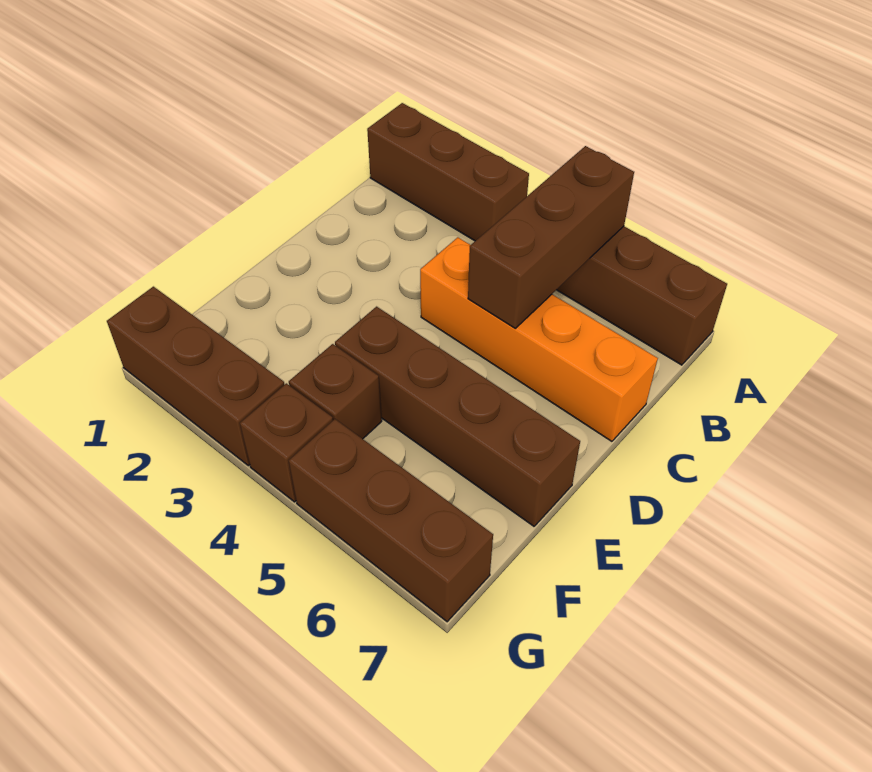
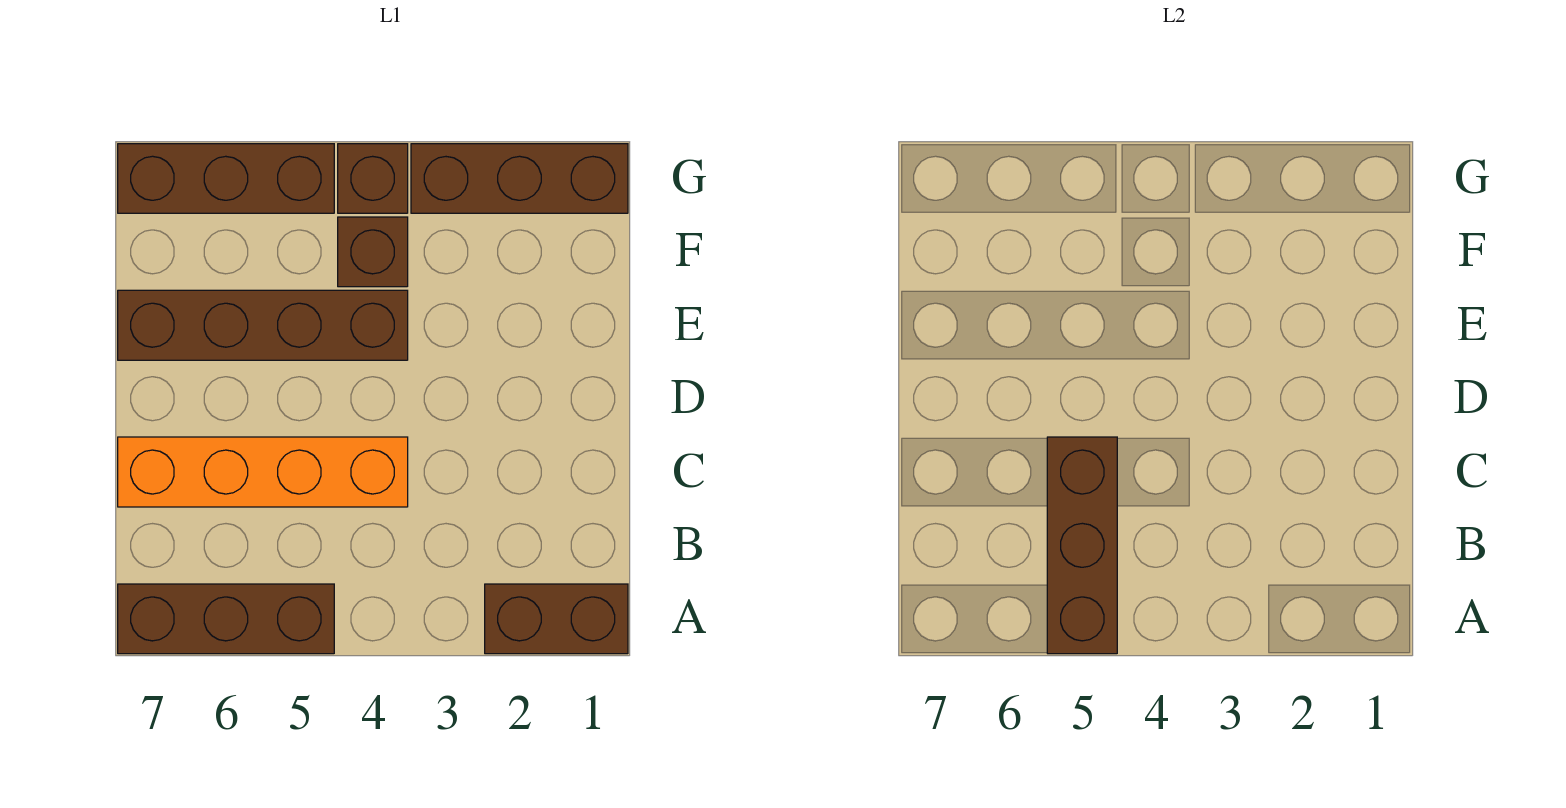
brown 1x3 brick [367,103,529,241] -> brown 1x2 brick [485,584,628,654]

